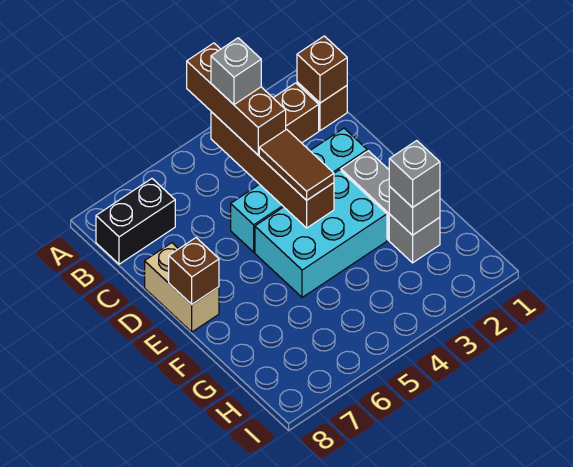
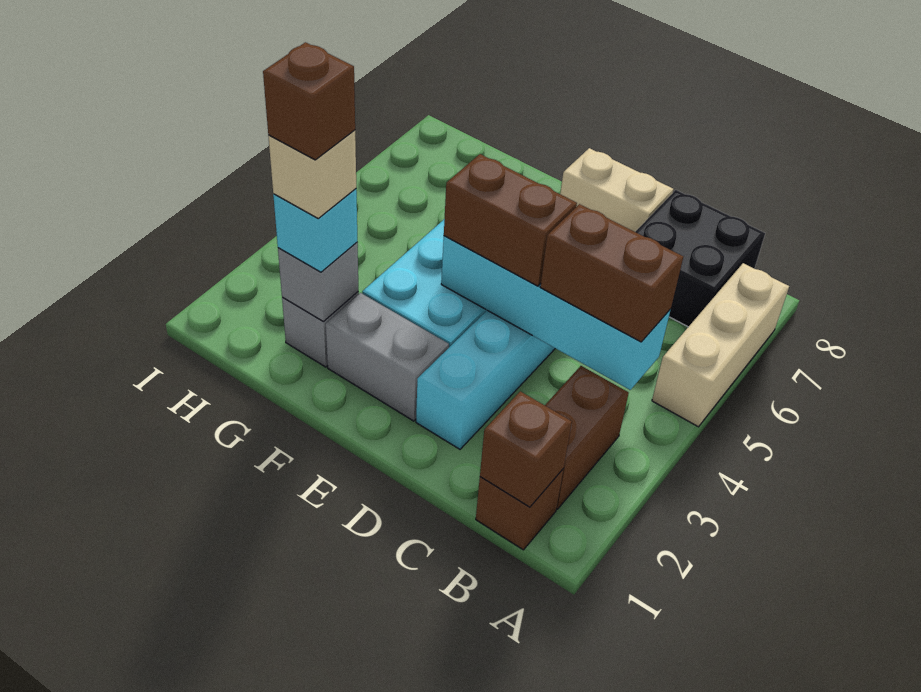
brown 1x3 brick [187,43,286,155] -> brown 1x2 brick [540,204,683,342]
none -> tan 1x3 brick [652,263,789,427]
brown 1x4 brick [211,112,334,228] -> cyan 1x4 brick [441,236,671,390]
grey 1x1 brick [211,38,261,105] -> none
black 1x2 brick [96,179,175,264] -> black 2x2 brick [636,190,765,327]
brown 1x2 tile [259,129,334,200] -> brown 1x2 brick [444,154,577,286]
brown 1x1 brick [169,238,219,304] -> brown 1x1 brick moved to [263,42,355,160]
grey 1x1 brick [389,141,440,208] -> cyan 1x1 brick [273,189,357,272]
none -> tan 1x1 brick [268,130,356,218]

